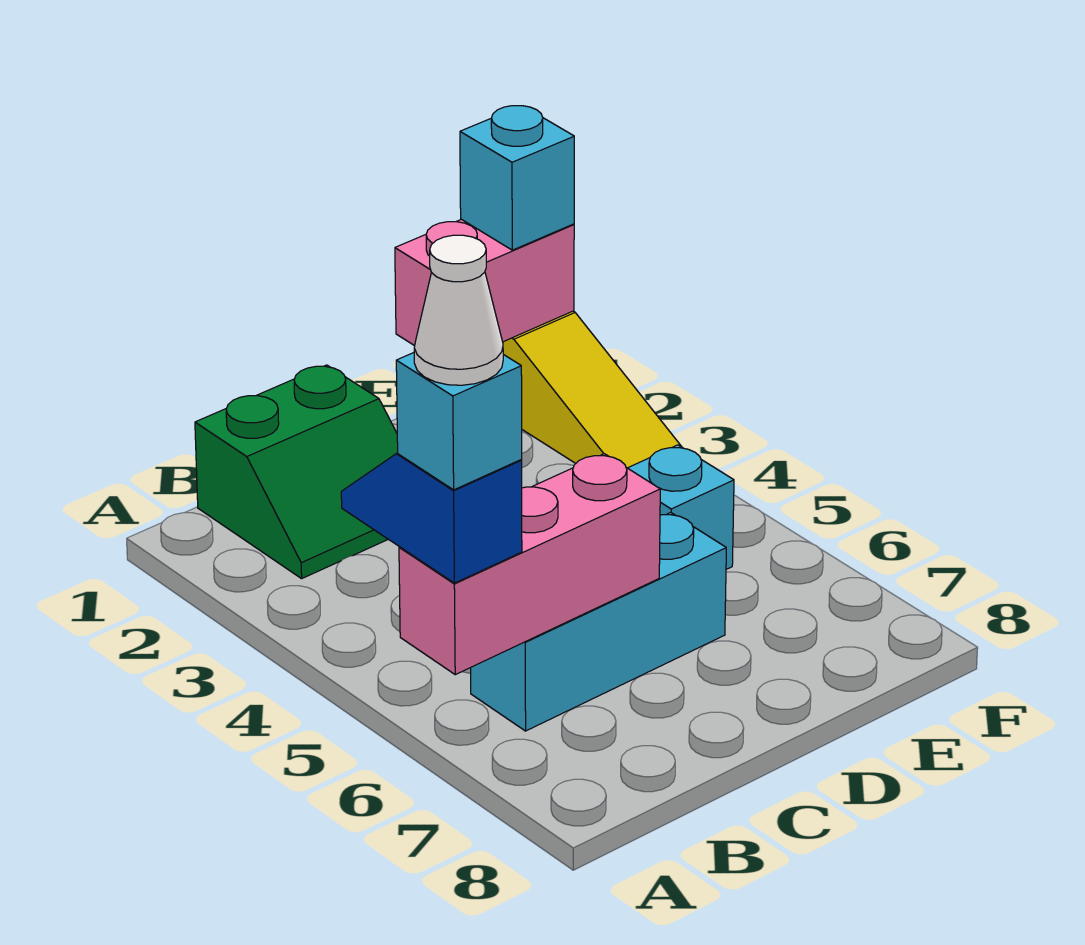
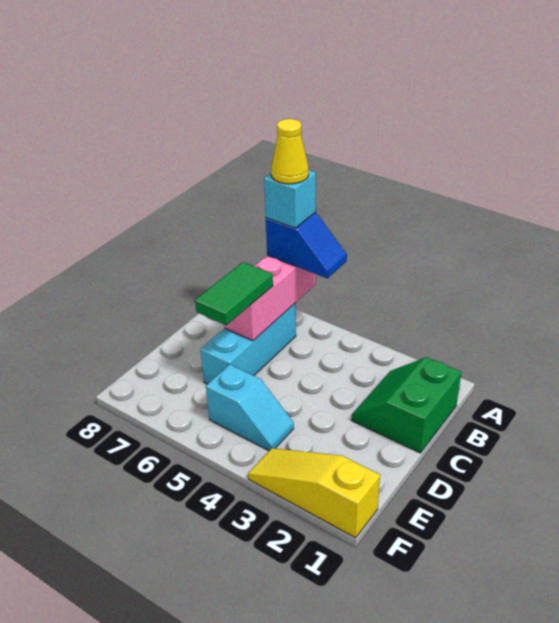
white 1x1 cone [414,235,503,385] -> yellow 1x1 cone [271,119,309,184]
none -> green 1x2 tile [195,262,273,325]
pink 1x2 brick [395,219,574,346] -> none
cyan 1x1 brick [460,106,574,250] -> none

